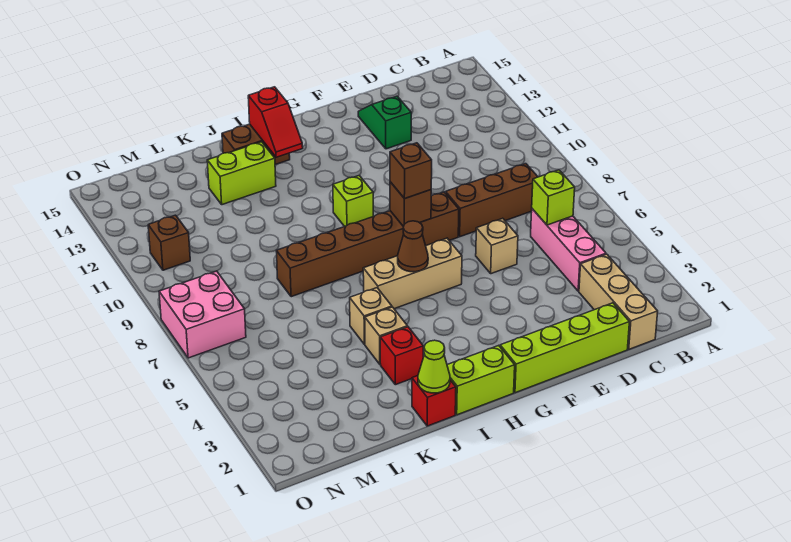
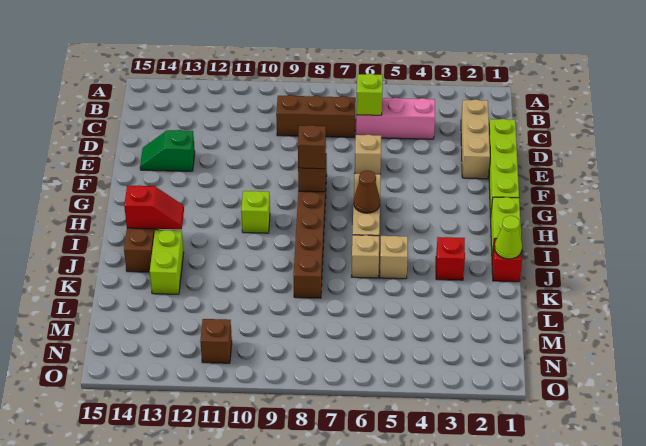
tan 1x3 brick [579,254,658,349] -> tan 1x3 brick turned to [461,99,490,179]
brown 1x3 brick [446,164,538,237] -> brown 1x3 brick turned to [276,95,356,137]
tan 1x1 brick [365,307,408,364] -> tan 1x1 brick moved to [352,235,379,278]
pink 2x2 brick [159,271,246,358] -> none

